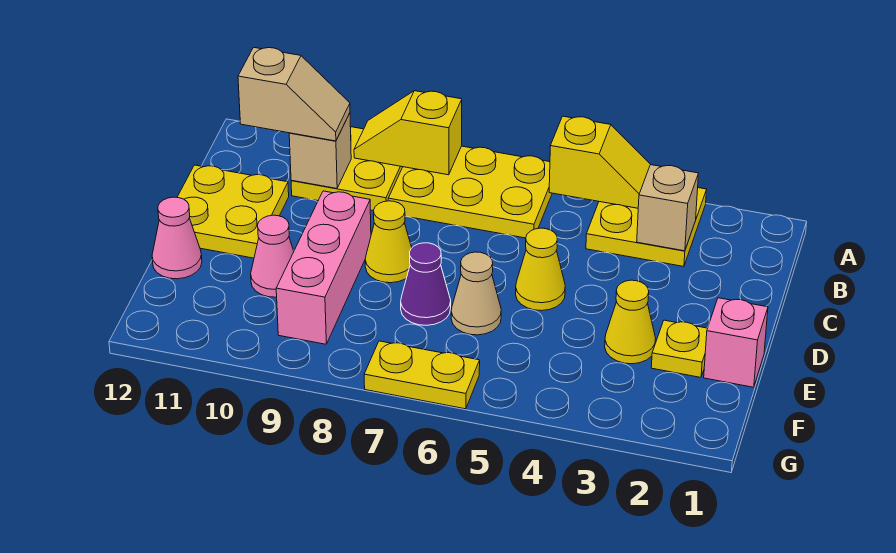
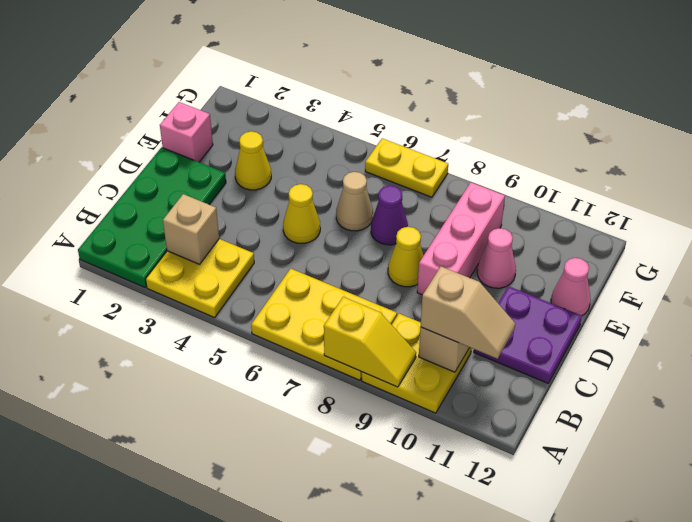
none -> green 2x4 plate [78,147,226,287]
yellow 1x2 slope [549,116,651,208] -> none
tan 1x2 slope [238,47,350,141] -> tan 1x2 slope turned to [421,267,515,359]
yellow 2x2 plate [177,165,289,258] -> purple 2x2 plate [474,286,582,383]
yellow 1x1 plate [651,320,708,377] -> none

